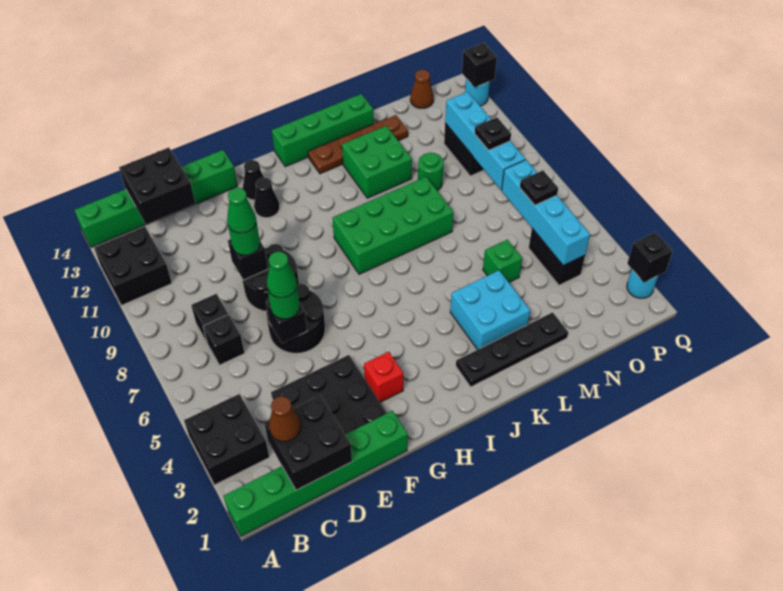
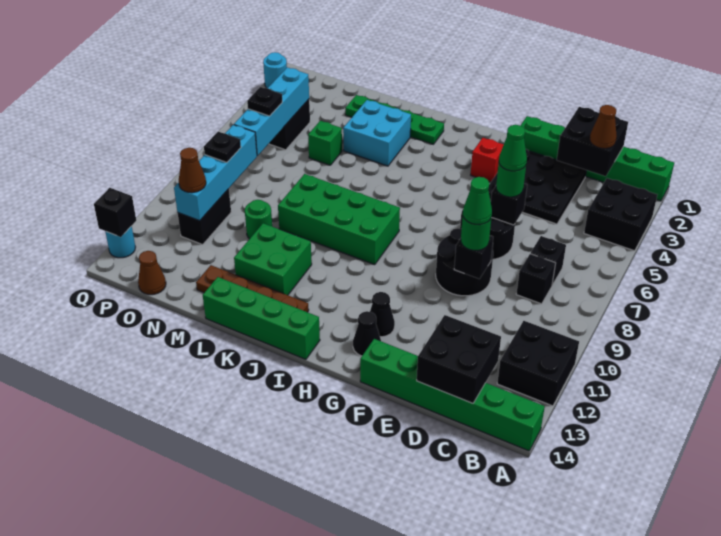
black 1x4 plate [456,313,568,387] -> green 1x4 plate [345,95,444,144]
none -> brown 1x1 cone [179,148,206,193]
black 1x1 brick [627,232,673,282] -> none

